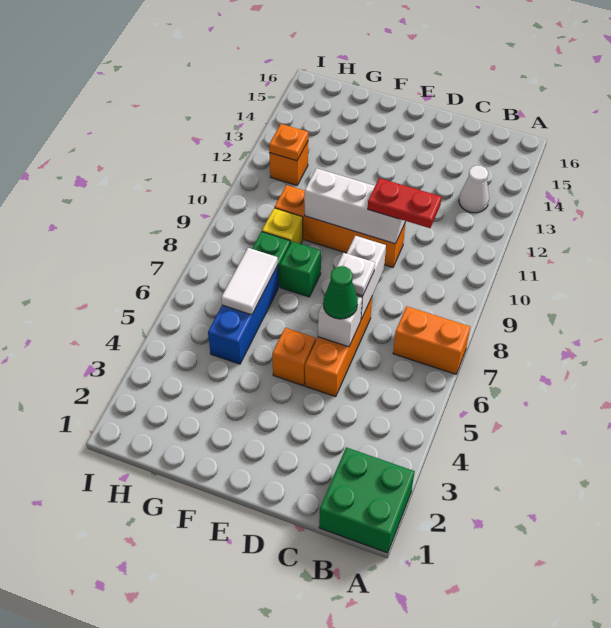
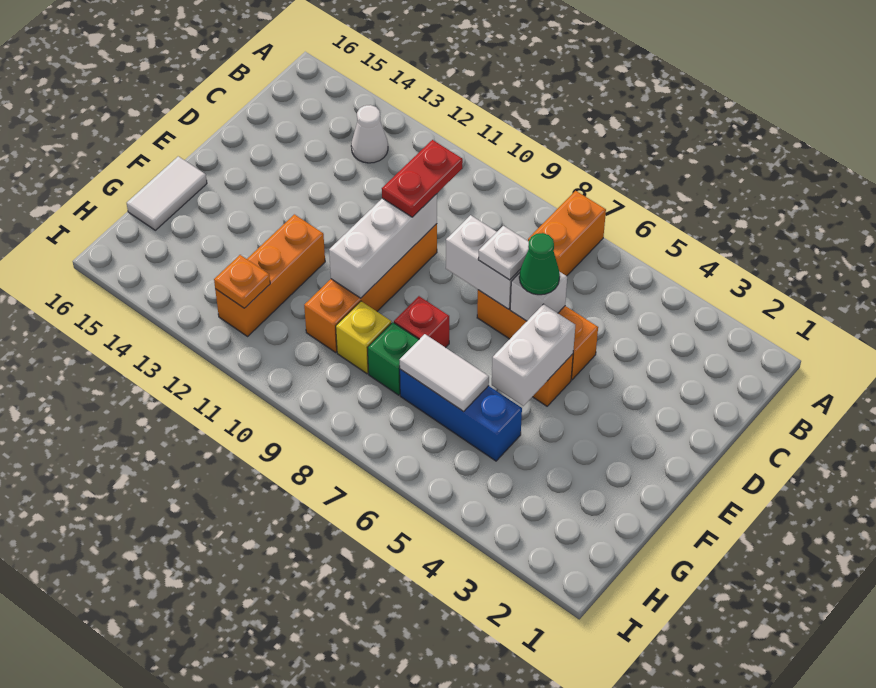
green 2x2 brick [319,447,415,553] -> none
none -> white 1x2 brick [492,304,575,406]
green 1x1 brick [280,241,321,297] -> red 1x1 brick [394,296,449,348]
none -> white 1x2 tile [127,156,207,230]
orange 1x1 brick [269,141,308,185] -> orange 1x3 brick [215,214,325,336]

